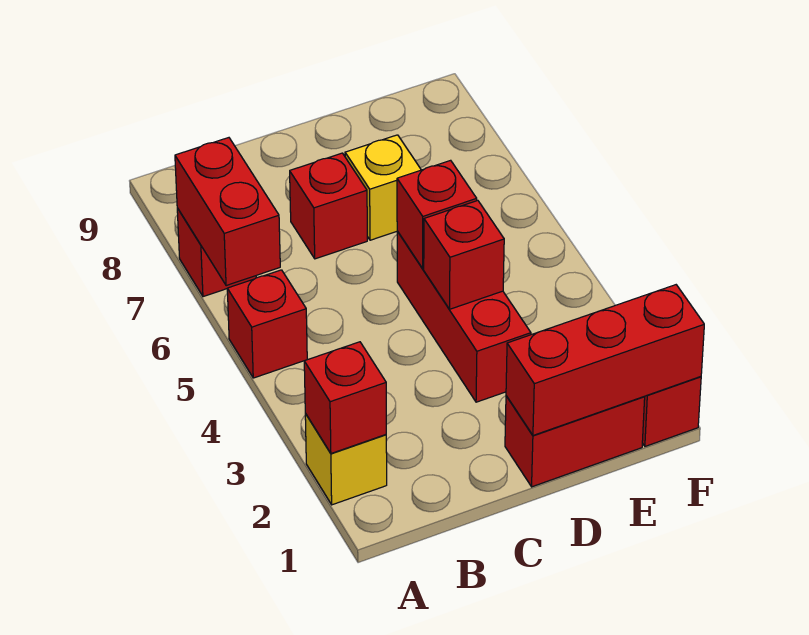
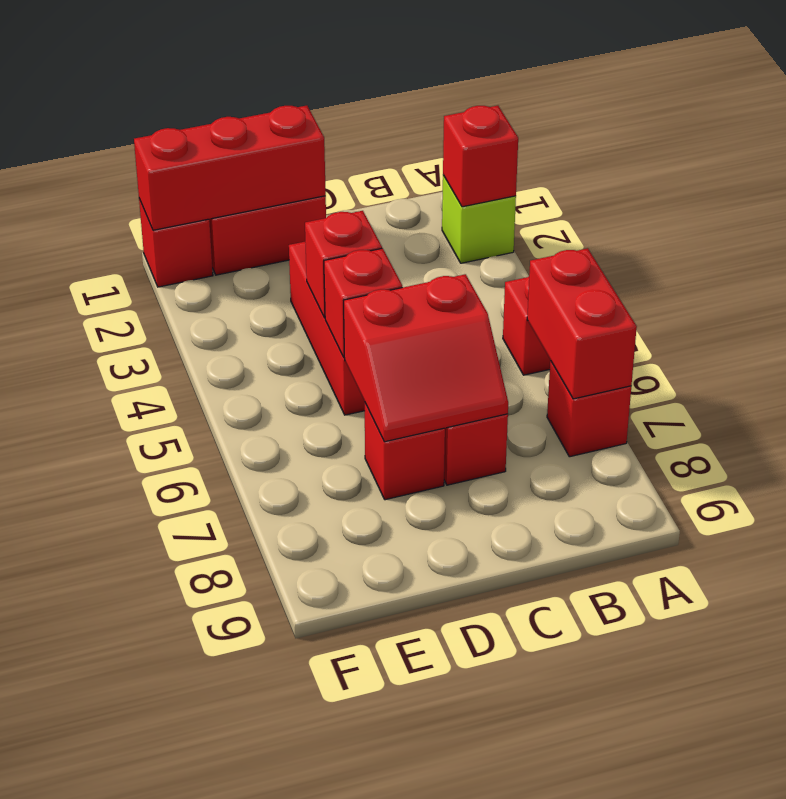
yellow 1x1 brick [305,414,387,505] -> lime 1x1 brick [442,175,516,263]
none -> red 2x2 slope [344,274,508,442]
yellow 1x1 brick [345,135,421,240] -> red 1x1 brick [365,403,445,500]

